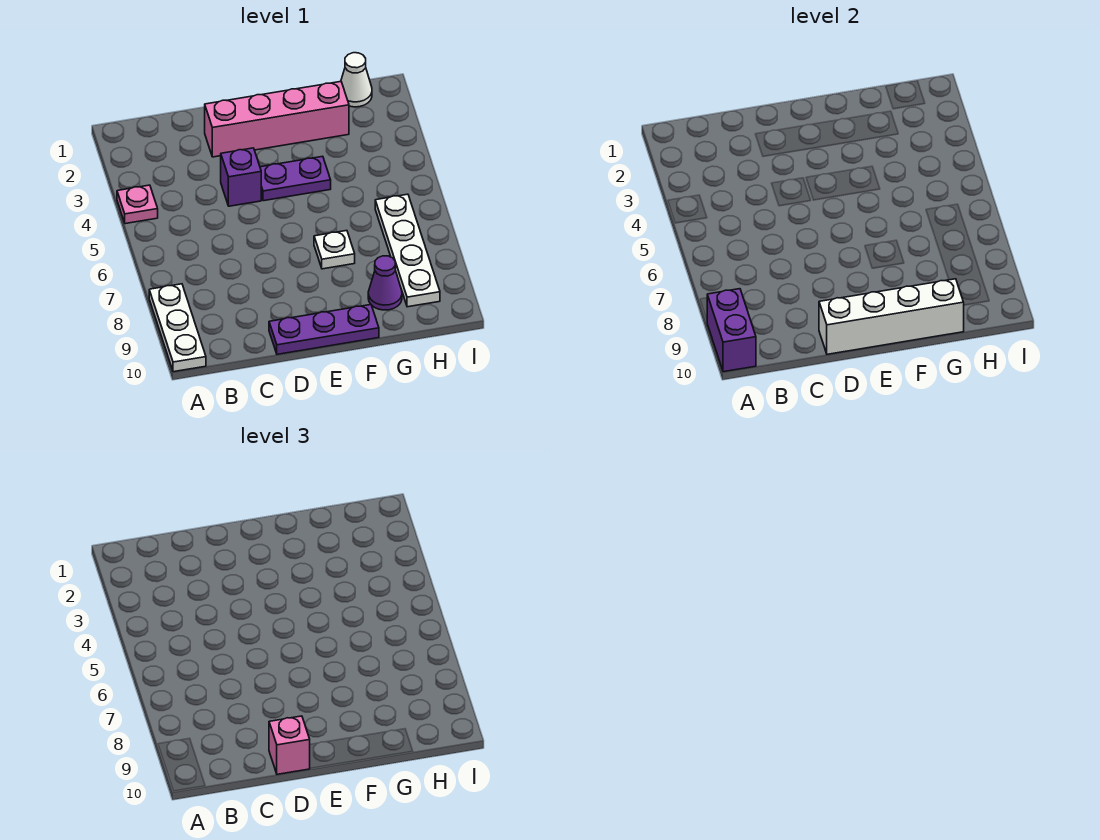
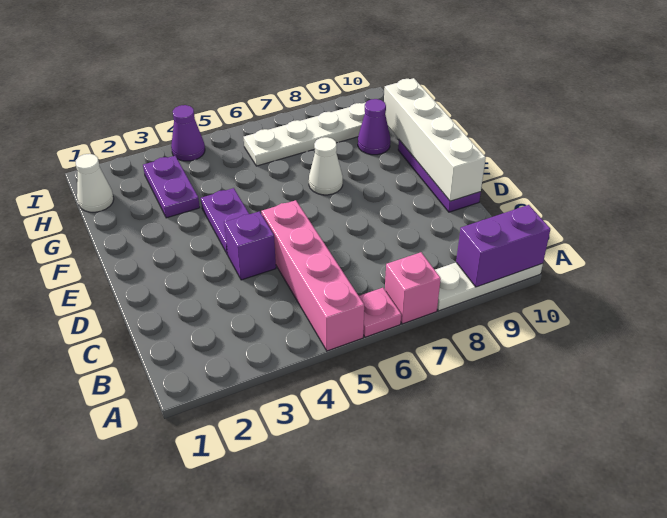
pink 1x1 plate [117,185,158,224] -> pink 1x1 plate moved to [359,288,401,337]
pink 1x4 brick [205,82,349,157] -> pink 1x4 brick moved to [261,200,364,351]
pink 1x1 brick [269,716,310,774] -> pink 1x1 brick moved to [385,252,441,324]
white 1x1 plate [314,231,355,269] -> white 1x1 cone [309,137,343,195]
none -> purple 1x2 plate [143,156,200,218]
none -> purple 1x1 cone [171,105,205,161]

